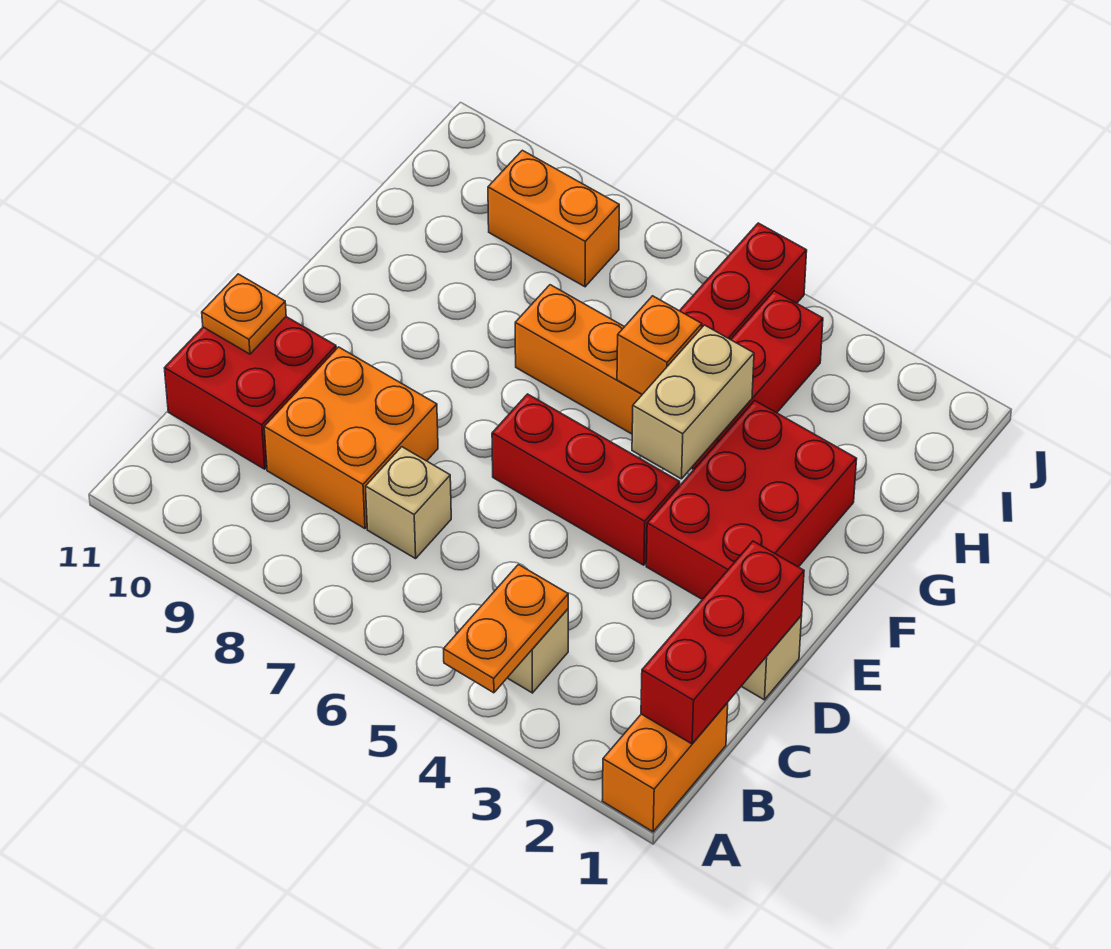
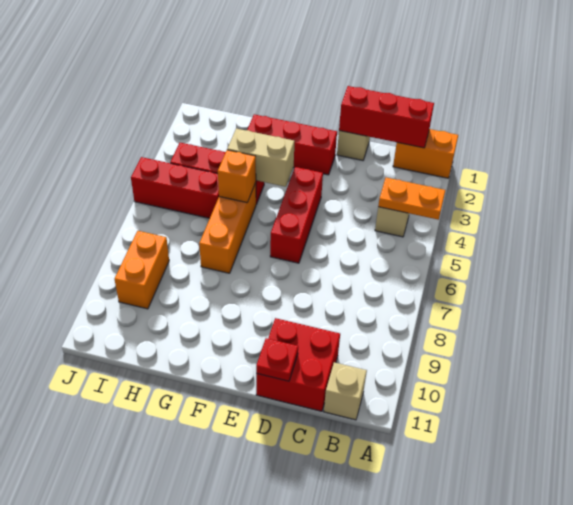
tan 1x1 brick [366,447,451,559] -> tan 1x1 brick moved to [324,362,367,420]
orange 2x2 brick [264,347,438,529] -> none
orange 1x1 plate [202,274,286,354] -> red 1x1 plate [256,338,298,381]
red 2x3 brick [646,401,857,599] -> red 1x3 brick [247,114,337,175]

